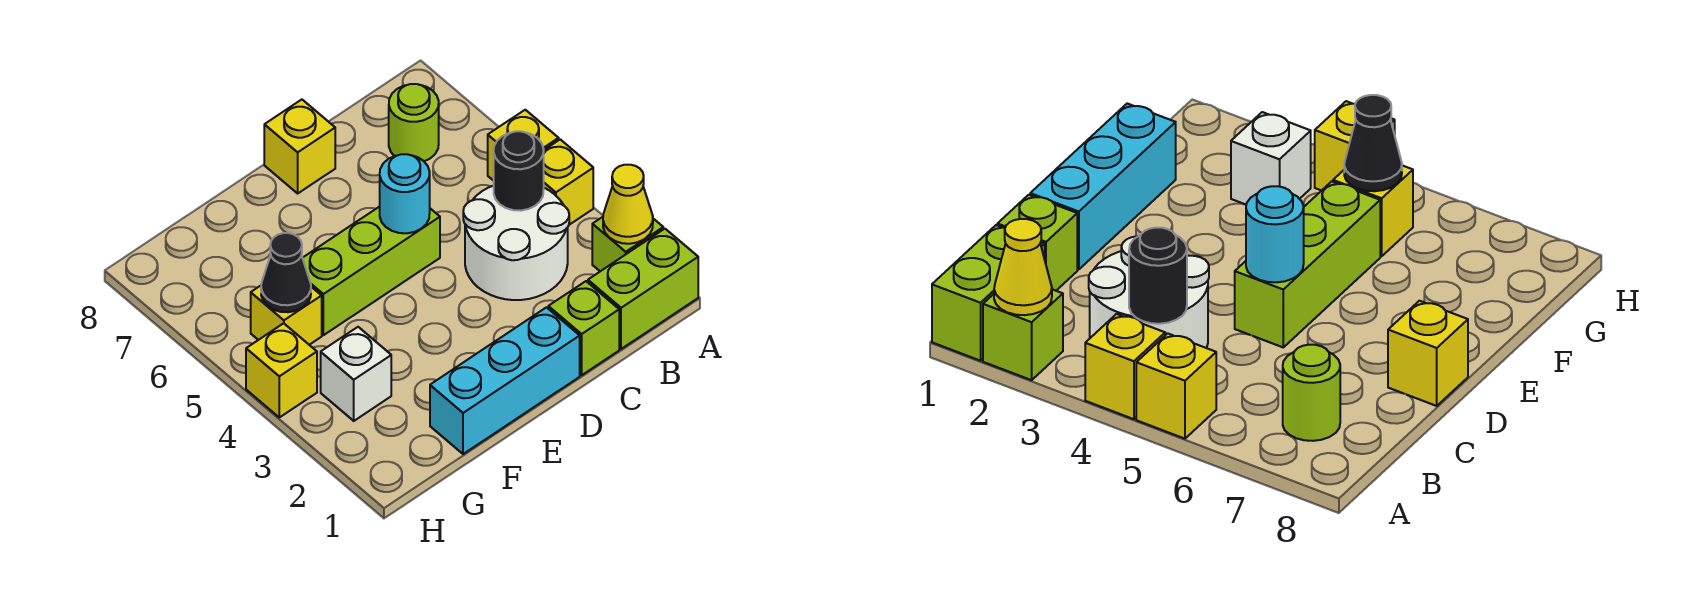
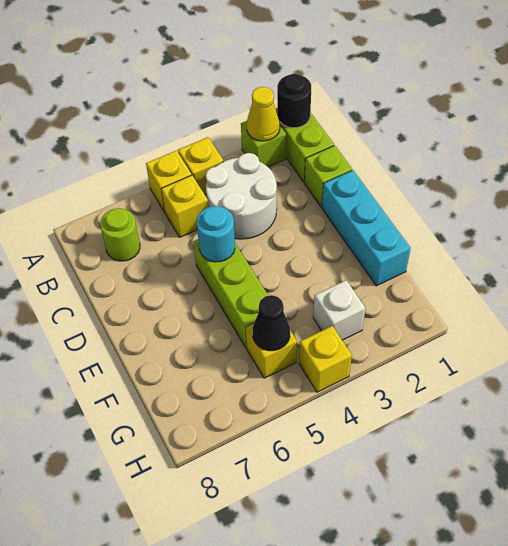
black 1x1 round brick [494,131,544,211] -> black 1x1 round brick moved to [277,74,311,128]
yellow 1x1 brick [264,100,335,193] -> yellow 1x1 brick moved to [161,175,208,237]

